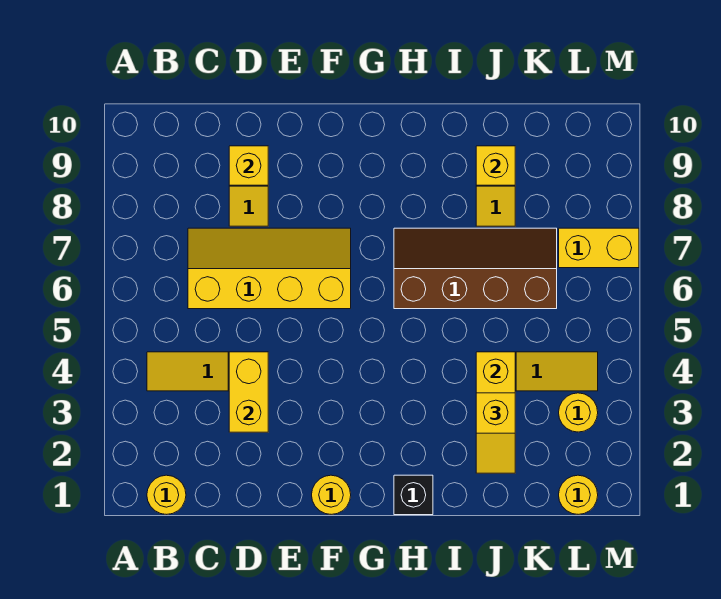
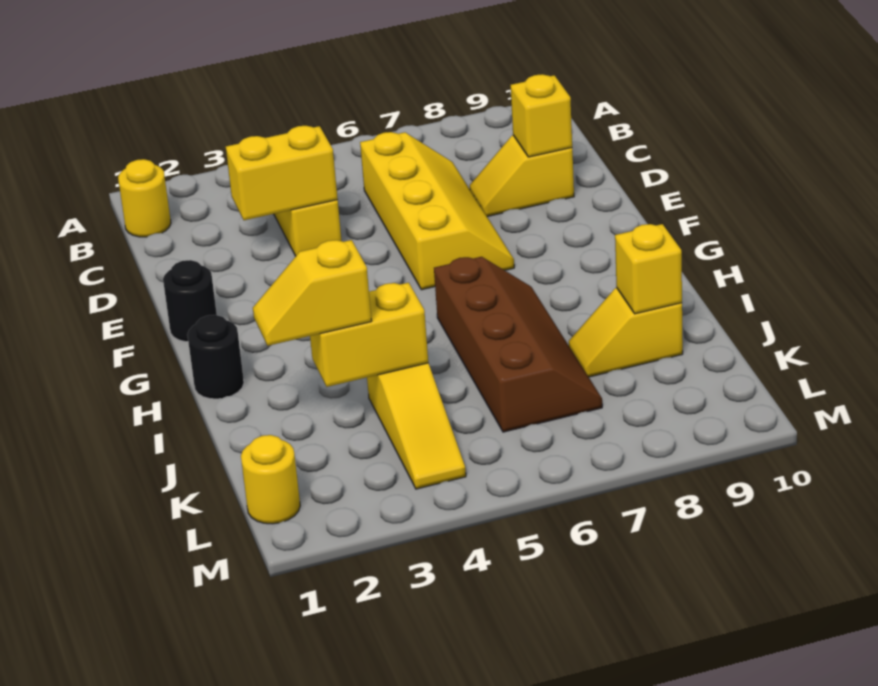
yellow 1x1 round brick [312,475,351,514] -> black 1x1 round brick [163,260,217,342]
black 1x1 brick [394,475,433,515] -> black 1x1 round brick [187,315,244,399]
yellow 1x1 round brick [559,393,598,432] -> none
yellow 1x2 brick [559,228,639,268] -> none

